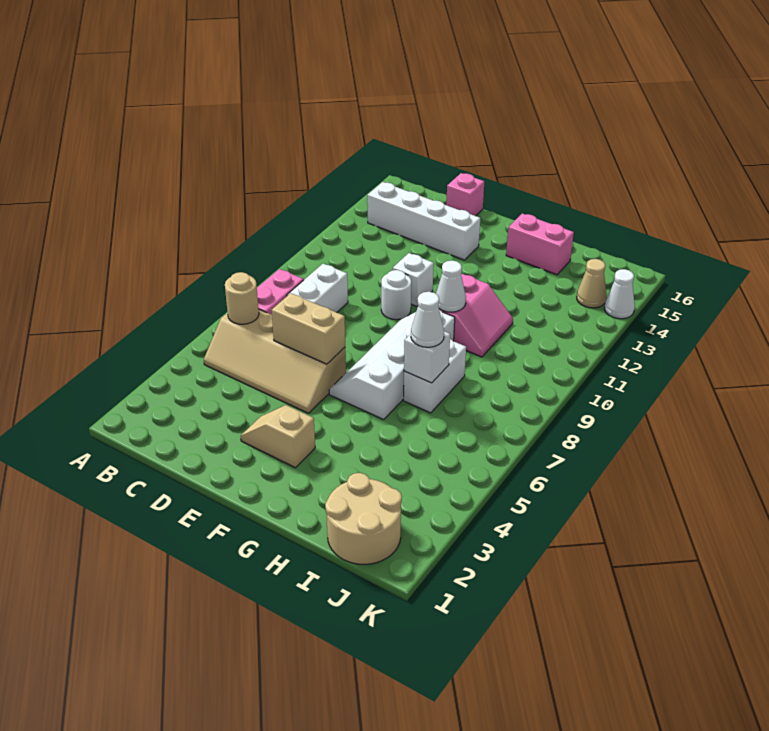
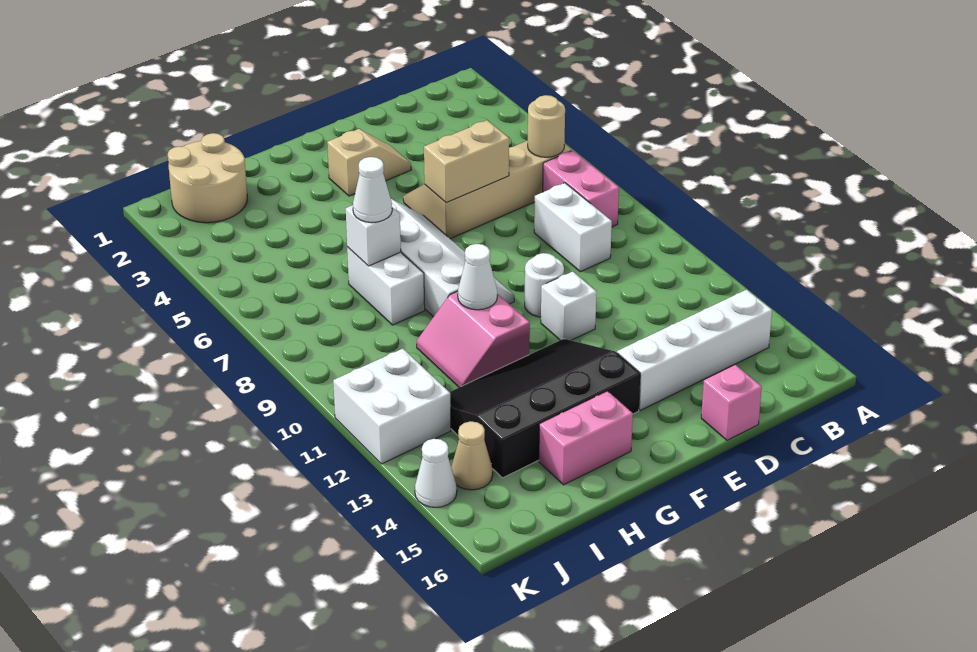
none -> black 3x4 slope [450,339,640,478]
none -> white 2x2 brick [333,349,451,464]

